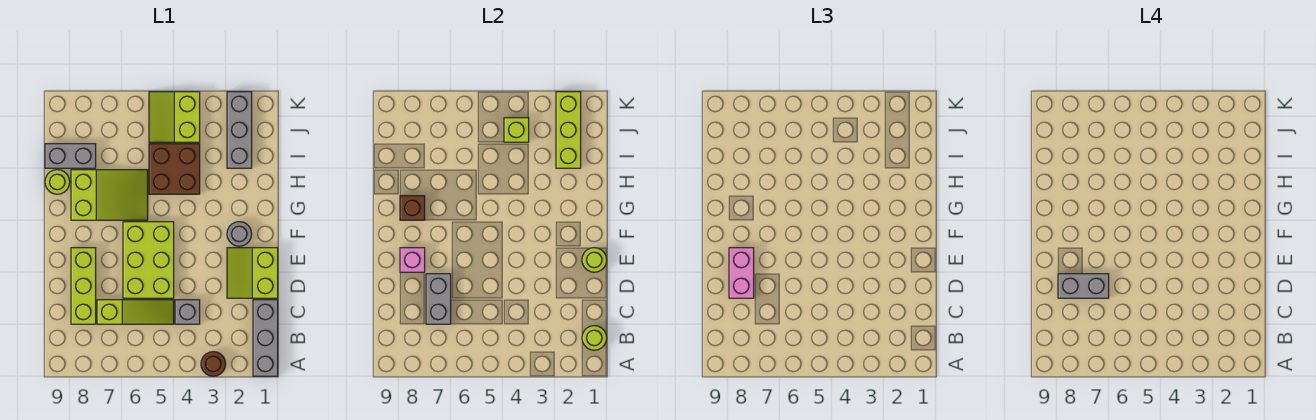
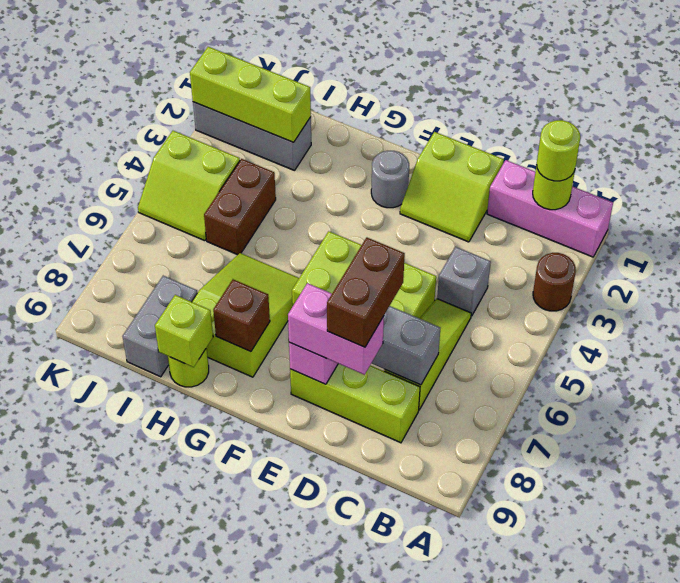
grey 1x3 brick [253,300,278,376] -> pink 1x3 brick [487,160,613,257]
grey 1x2 brick [1058,274,1109,298] -> brown 1x2 brick [327,238,405,347]
lime 1x1 round brick [582,248,607,272] -> lime 1x1 round brick moved to [537,120,580,181]
brown 2x2 brick [149,144,200,194] -> brown 1x2 brick [204,159,276,255]
lime 1x1 brick [504,118,529,142] -> lime 1x1 brick moved to [155,295,213,367]

